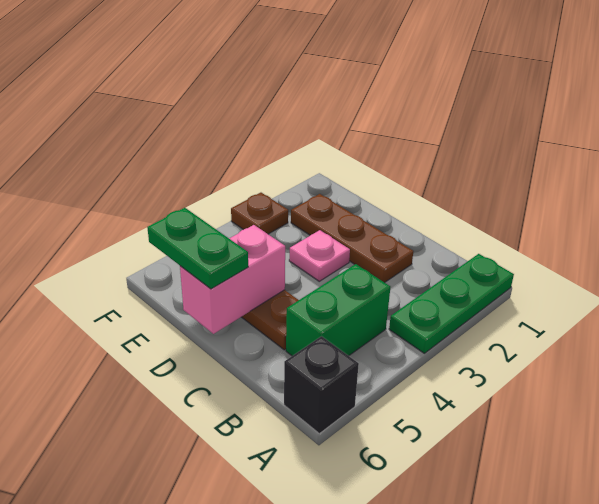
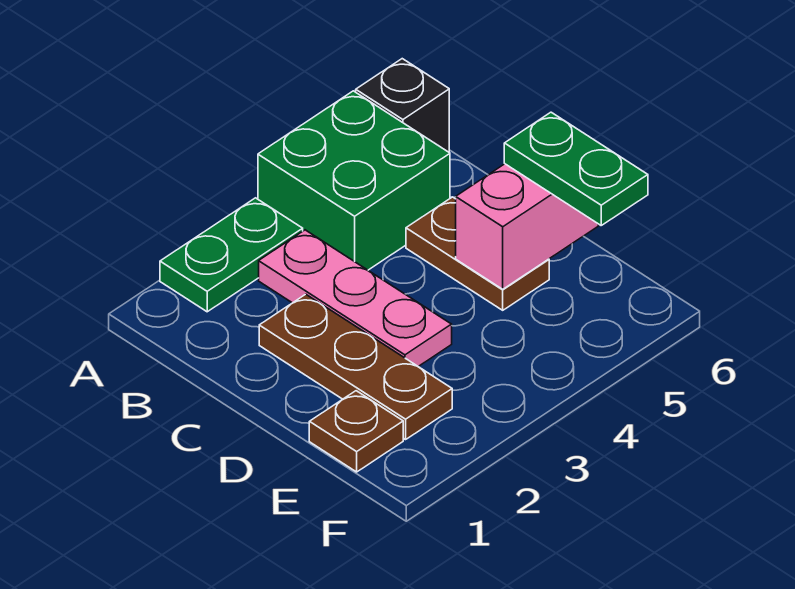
green 1x3 plate [389,254,514,353] -> green 1x2 plate [160,198,303,312]
green 1x2 brick [286,264,390,356] -> green 2x2 brick [258,91,450,270]
pink 1x1 plate [289,230,350,281] -> pink 1x3 plate [259,230,452,367]
brown 1x1 plate [231,193,288,234] -> brown 1x1 plate moved to [309,391,403,472]

